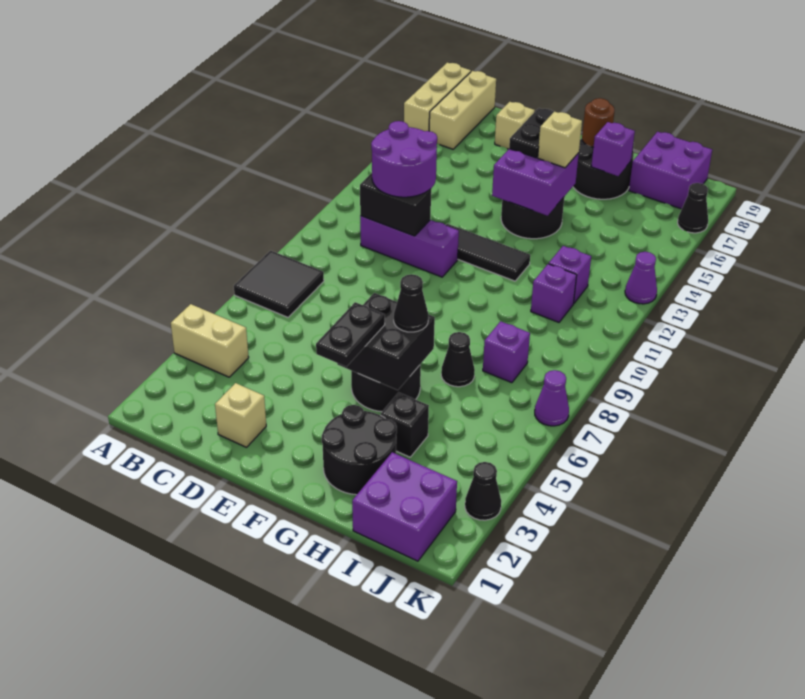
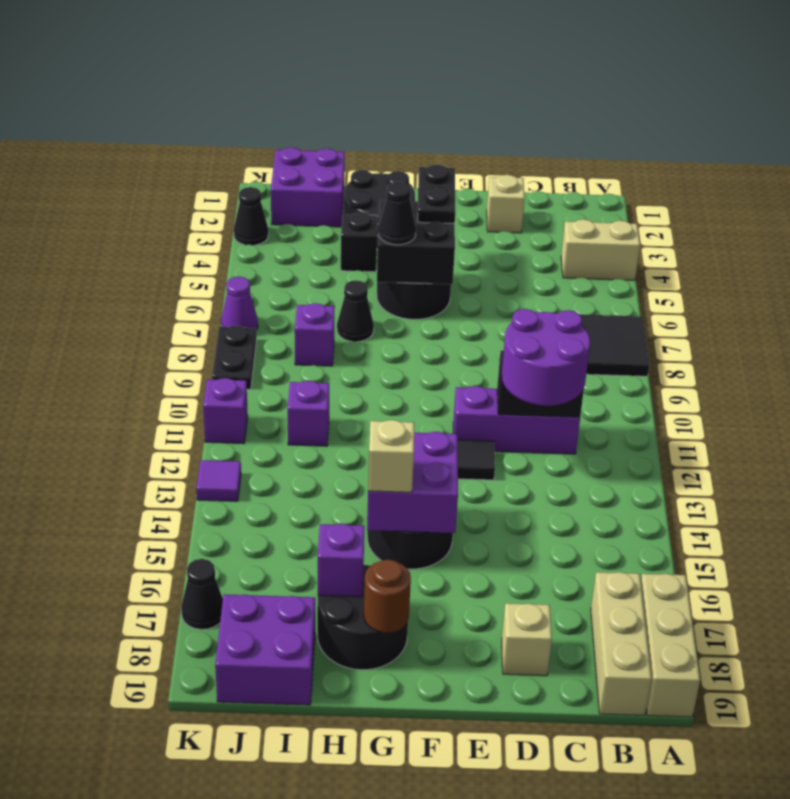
black 1x2 plate [509,108,553,158] -> black 1x2 plate moved to [212,325,256,389]
purple 1x1 brick [549,246,591,303] -> purple 1x1 brick moved to [203,378,248,444]
purple 1x1 cone [625,252,657,304] -> purple 1x1 tile [196,460,241,501]

